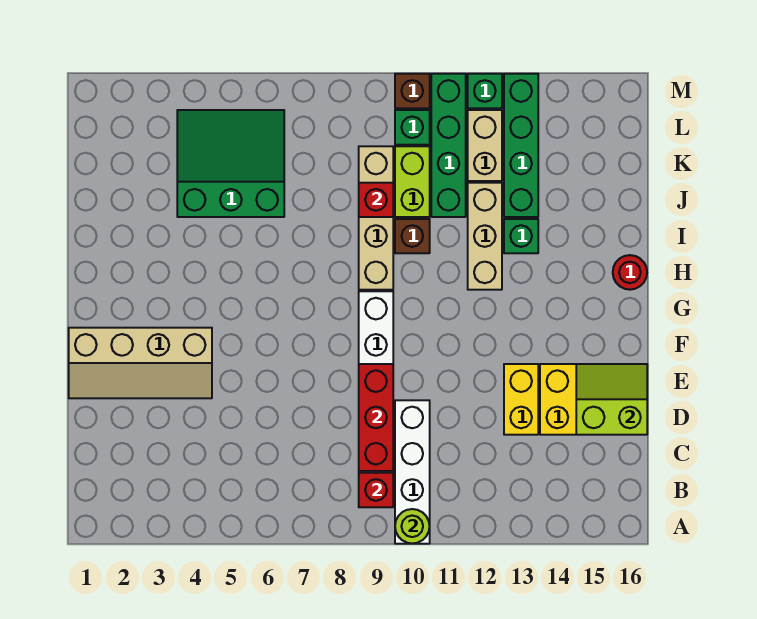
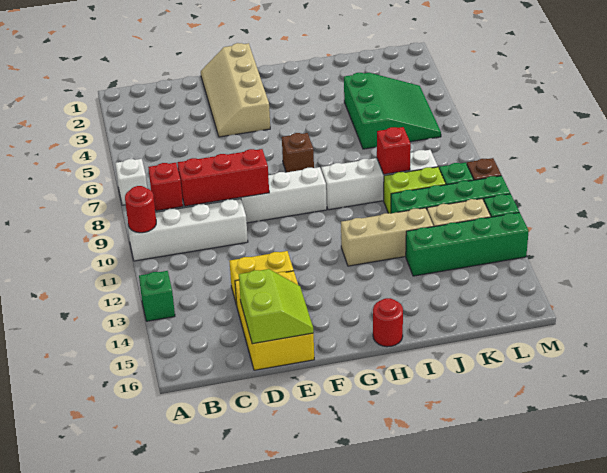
none -> white 1x1 brick [115,159,147,205]
lime 1x1 round brick [395,509,430,544] -> red 1x1 round brick [125,186,156,233]
tan 1x4 brick [359,146,393,290] -> white 1x4 brick [321,150,438,210]
brown 1x1 brick [395,219,430,253] -> brown 1x1 brick moved to [282,133,314,172]
green 1x1 brick [504,219,538,253] -> green 1x1 brick moved to [139,271,175,321]

